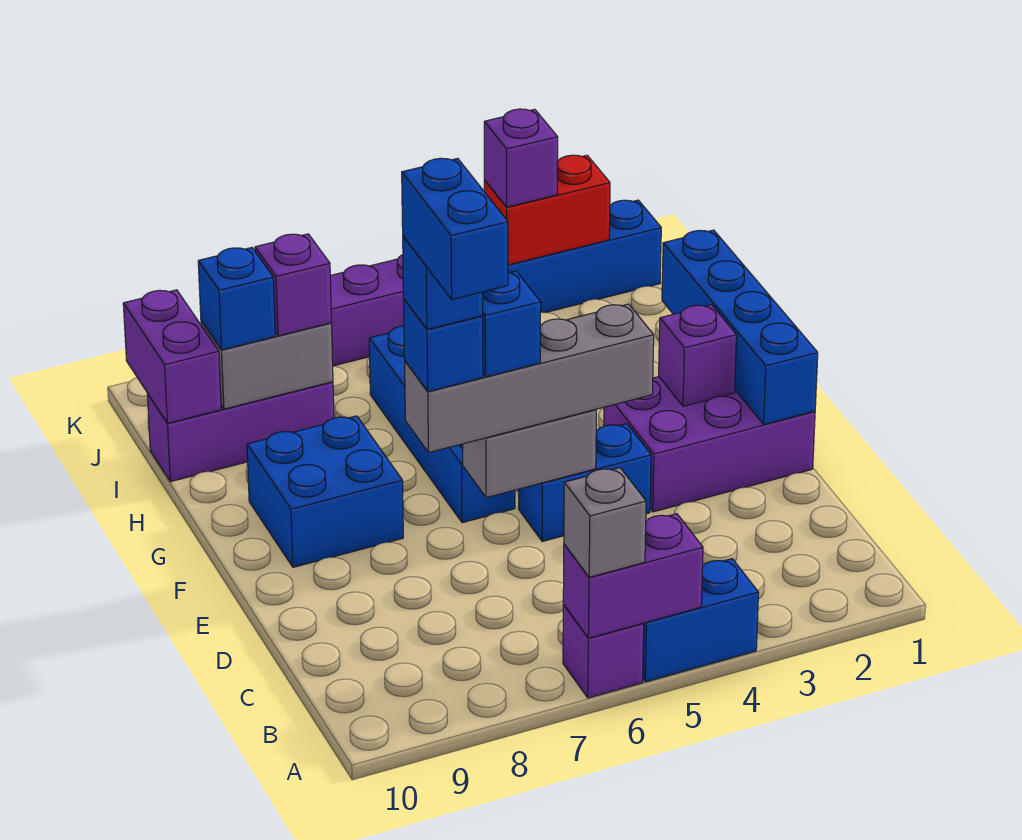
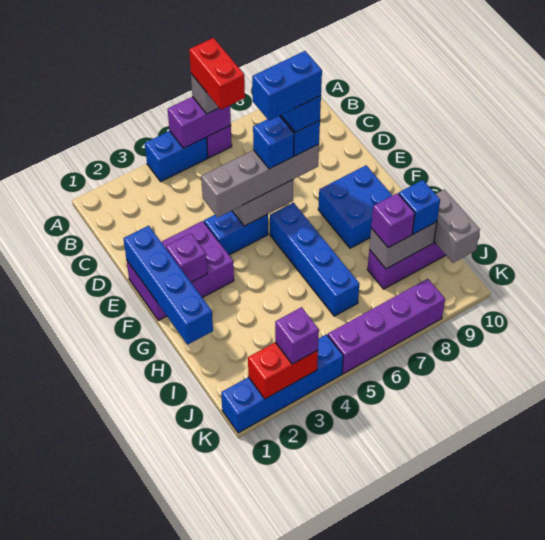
none -> red 1x2 brick [189,38,245,109]
blue 1x2 brick [402,158,508,300] -> blue 1x2 brick turned to [252,51,322,121]
purple 1x2 brick [123,290,221,423] -> grey 1x2 brick [434,190,480,263]

